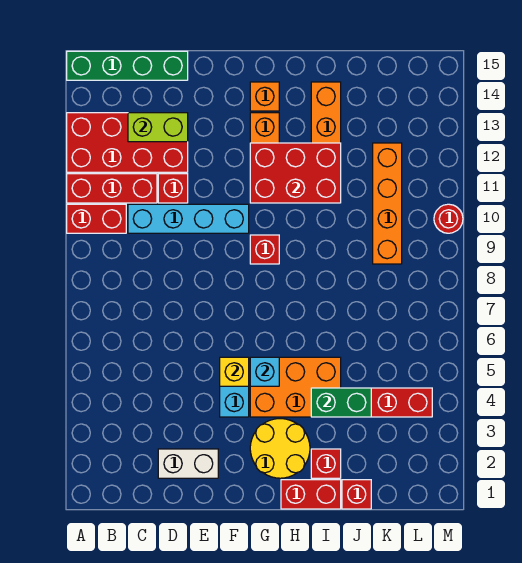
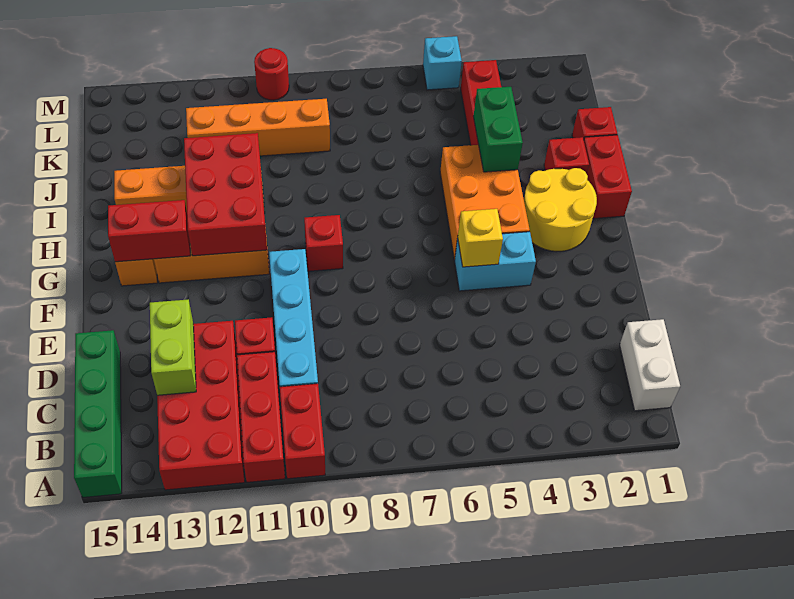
white 1x2 brick [158,449,218,478] -> white 1x2 brick moved to [620,319,680,411]
cyan 1x1 brick [250,357,279,386] -> cyan 1x1 brick moved to [423,36,462,90]
none -> red 1x2 brick [108,200,190,262]

